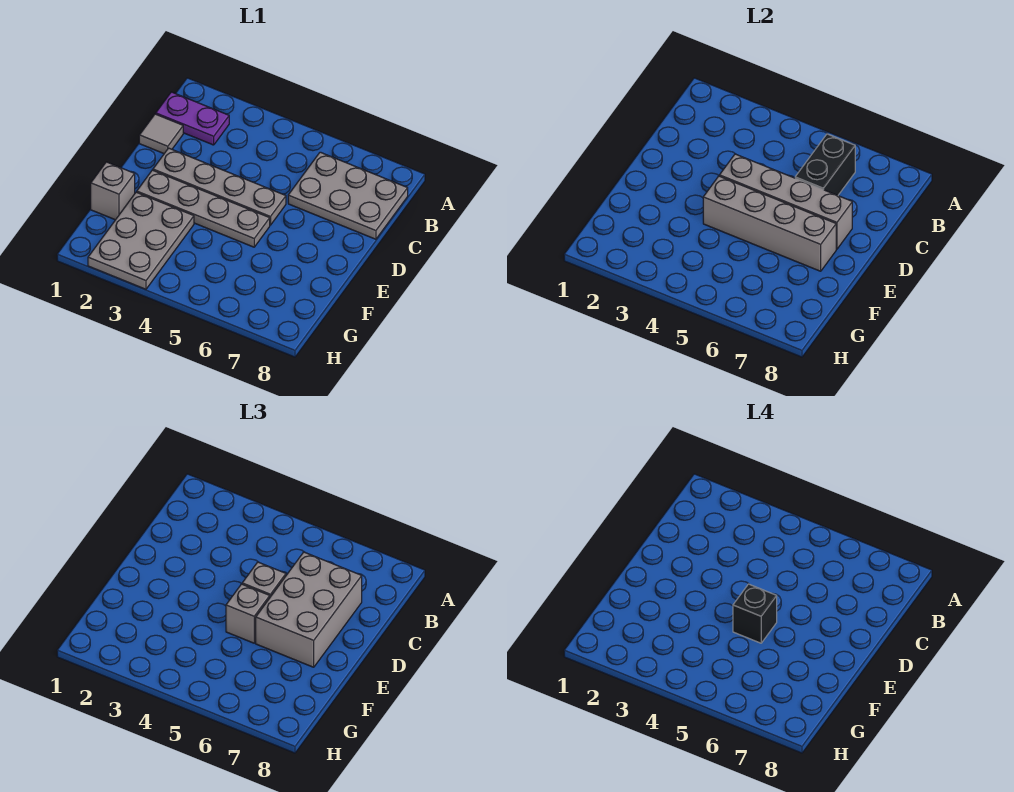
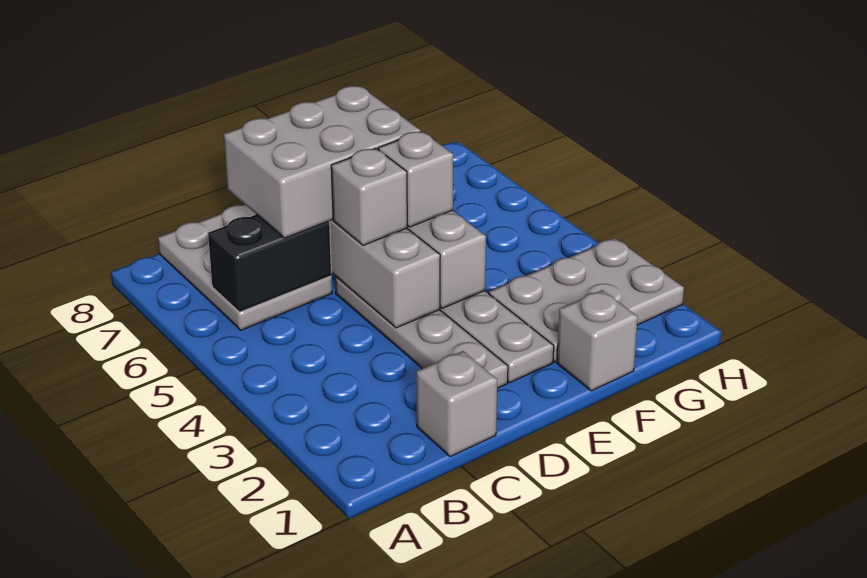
purple 1x2 plate [156,92,229,145] -> none
grey 1x1 tile [139,114,183,153] -> grey 1x1 brick [416,351,497,457]
black 1x1 brick [733,584,777,643] -> none

